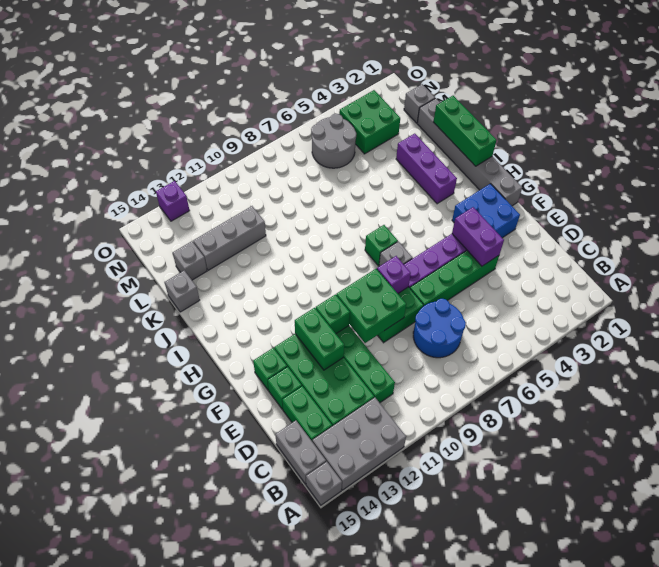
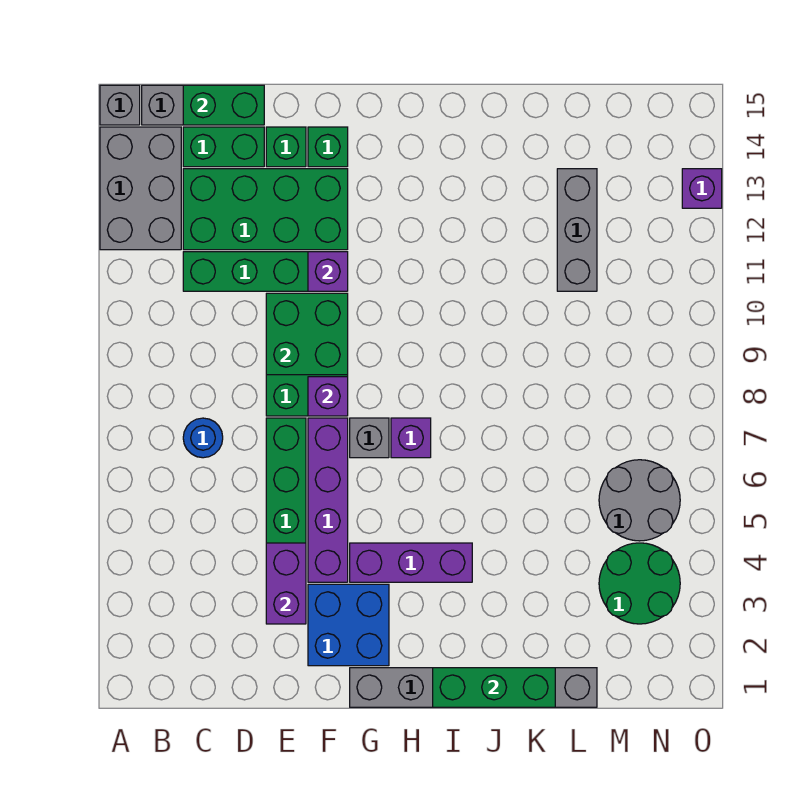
blue 2x2 round brick [413,299,466,358] -> blue 1x1 round brick [183,418,223,458]
purple 1x2 brick [452,207,504,266] -> purple 1x2 brick turned to [266,543,306,624]
green 1x2 brick [295,308,344,370] -> green 1x2 brick moved to [183,85,264,125]
green 1x1 brick [316,294,350,334] -> purple 1x1 brick [308,252,348,291]
green 1x1 brick [365,225,398,266] -> purple 1x1 brick [391,418,431,458]
purple 1x3 brick [396,134,457,204] -> purple 1x3 brick moved to [350,543,472,582]
grey 1x1 brick [165,271,200,312] -> none
grey 1x1 brick [173,241,207,280] -> none
grey 1x1 brick [404,84,435,123] -> none
green 2x2 brick [339,90,400,154] -> green 2x2 round brick [599,543,680,624]

